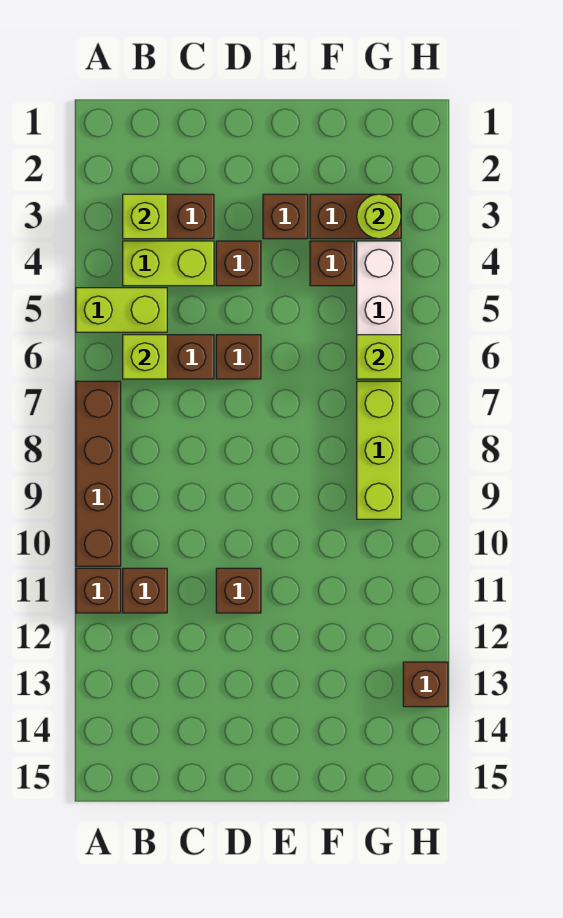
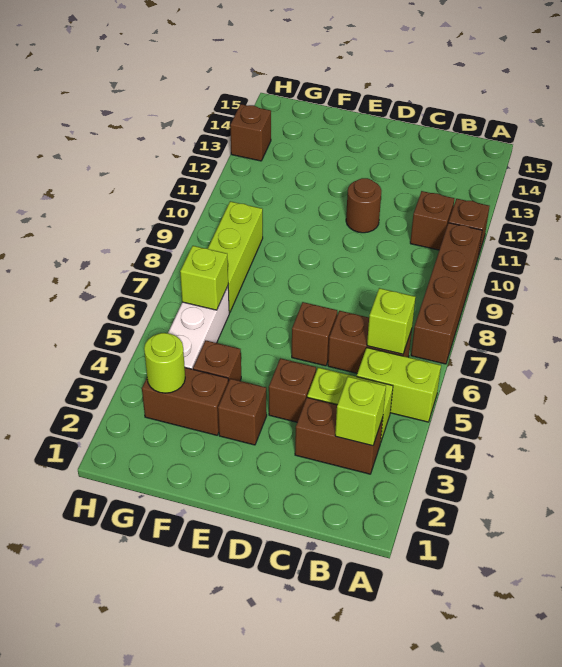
brown 1x1 brick [216,568,261,613] -> brown 1x1 round brick [346,178,381,233]

